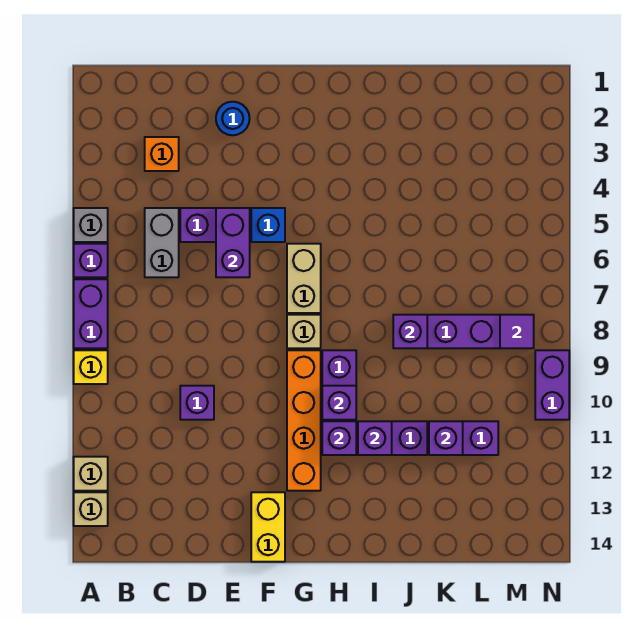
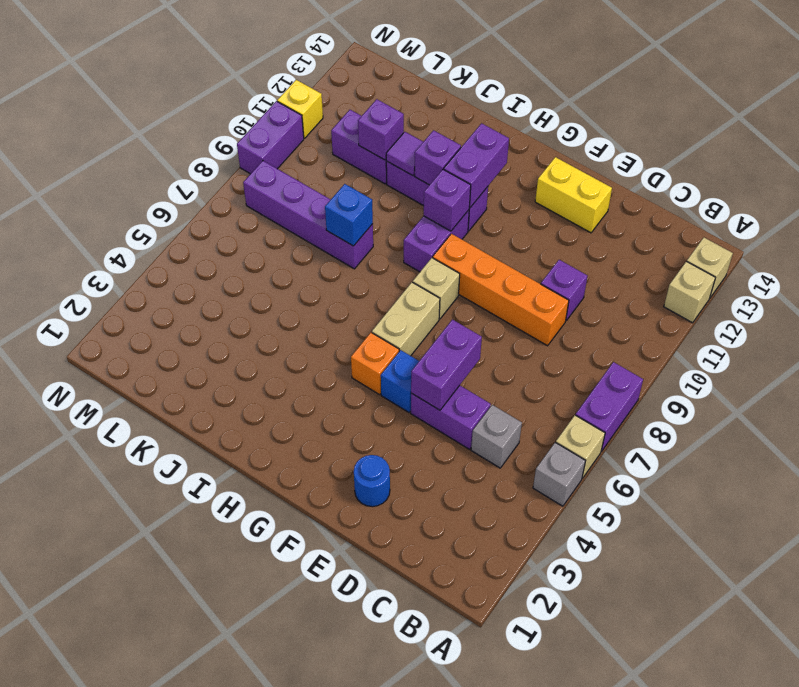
purple 1x1 brick [74,244,108,277] -> tan 1x1 brick [556,415,605,479]
yellow 1x1 brick [74,350,108,384] -> yellow 1x1 brick moved to [277,80,323,138]
orange 1x1 brick [145,137,179,171] -> orange 1x1 brick moved to [351,333,399,395]
grey 1x2 brick [145,208,179,277] -> grey 1x1 brick [471,405,522,468]
yellow 1x2 brick [251,492,285,562] -> yellow 1x2 brick turned to [535,157,612,233]
orange 1x4 brick [287,350,321,491] -> orange 1x4 brick turned to [433,234,569,346]
purple 1x1 brick [322,421,356,455] -> purple 1x2 brick [444,123,509,208]
purple 1x1 brick [393,315,427,348] -> blue 1x1 brick [325,184,373,246]
purple 1x1 tile [500,315,534,348] -> purple 1x1 tile moved to [386,132,423,176]

